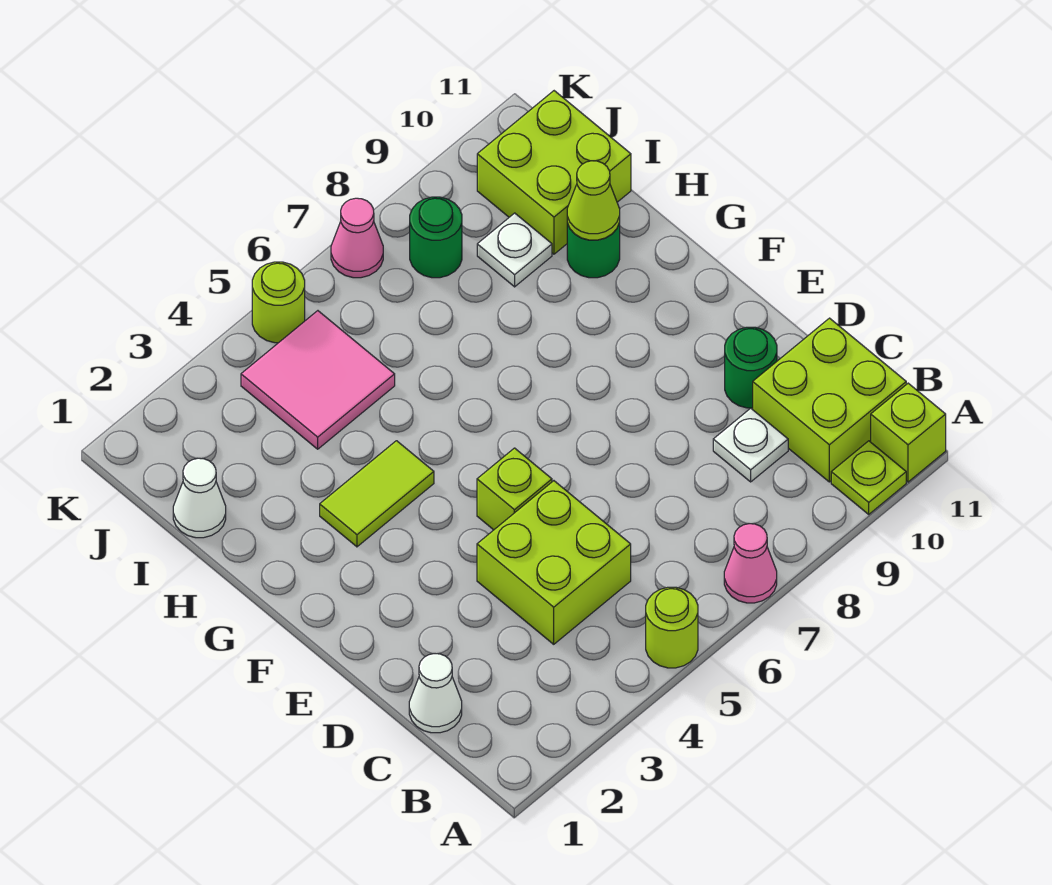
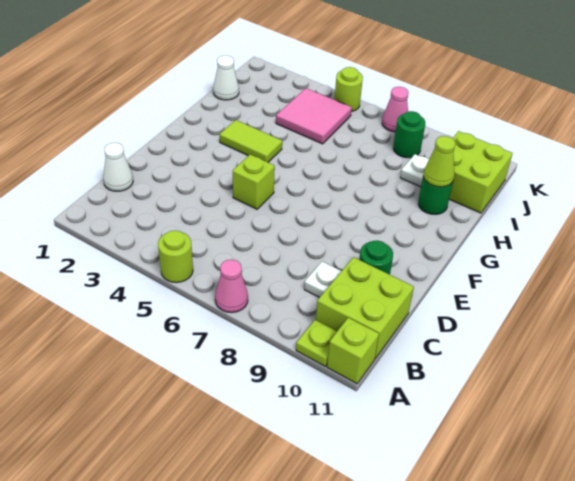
lime 2x2 brick [477,481,631,644] -> none

